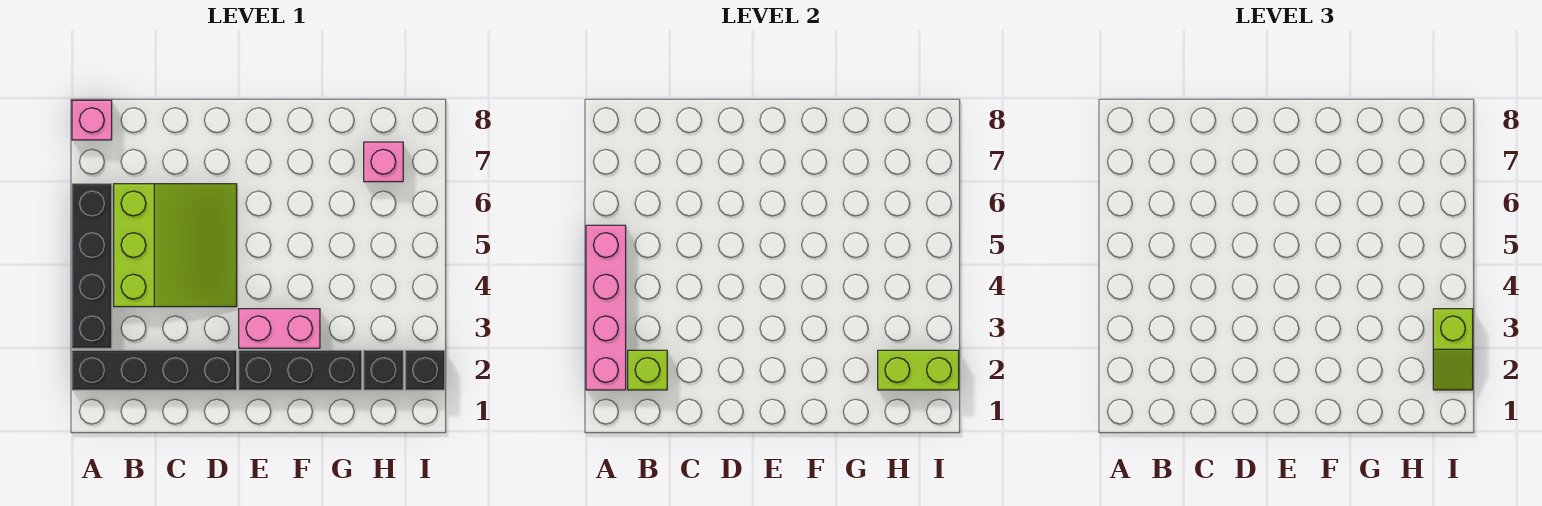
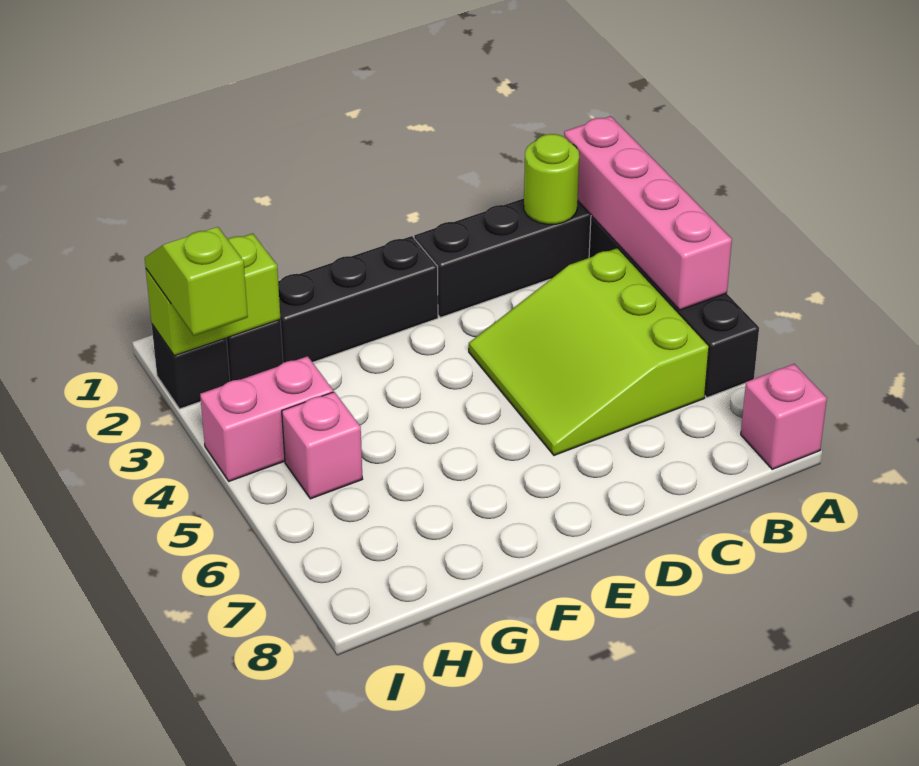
lime 1x1 brick [628,350,667,390] -> lime 1x1 round brick [524,134,579,224]
pink 1x2 brick [239,309,320,348] -> pink 1x2 brick moved to [200,356,333,481]
pink 1x1 brick [364,142,403,182] -> pink 1x1 brick moved to [282,392,362,499]

